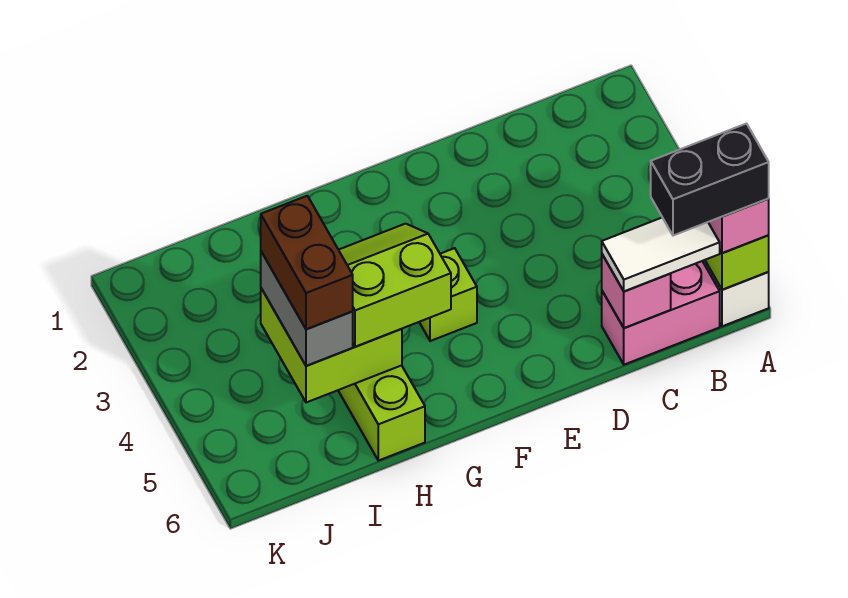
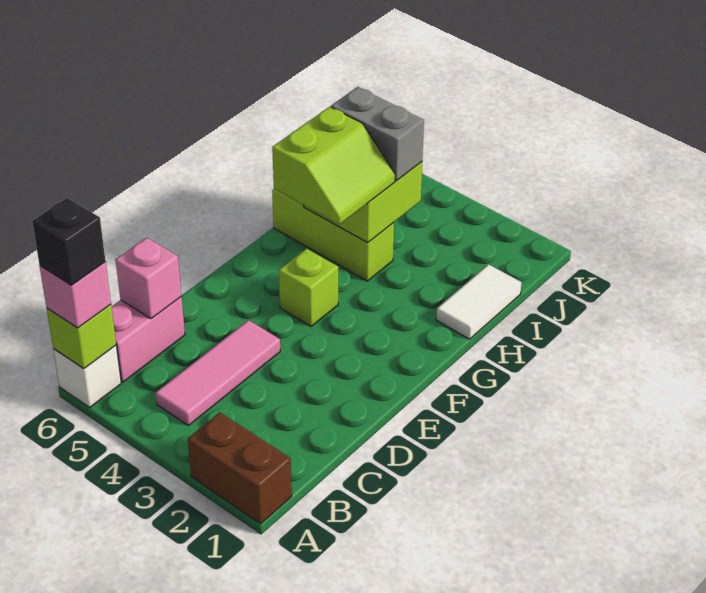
black 1x2 brick [651,124,769,236] -> black 1x1 brick [32,198,106,285]
none -> pink 1x3 tile [156,320,280,425]
white 1x2 tile [602,218,720,291] -> white 1x2 tile moved to [436,264,522,339]
brown 1x2 brick [261,196,353,329] -> brown 1x2 brick moved to [188,412,292,524]

